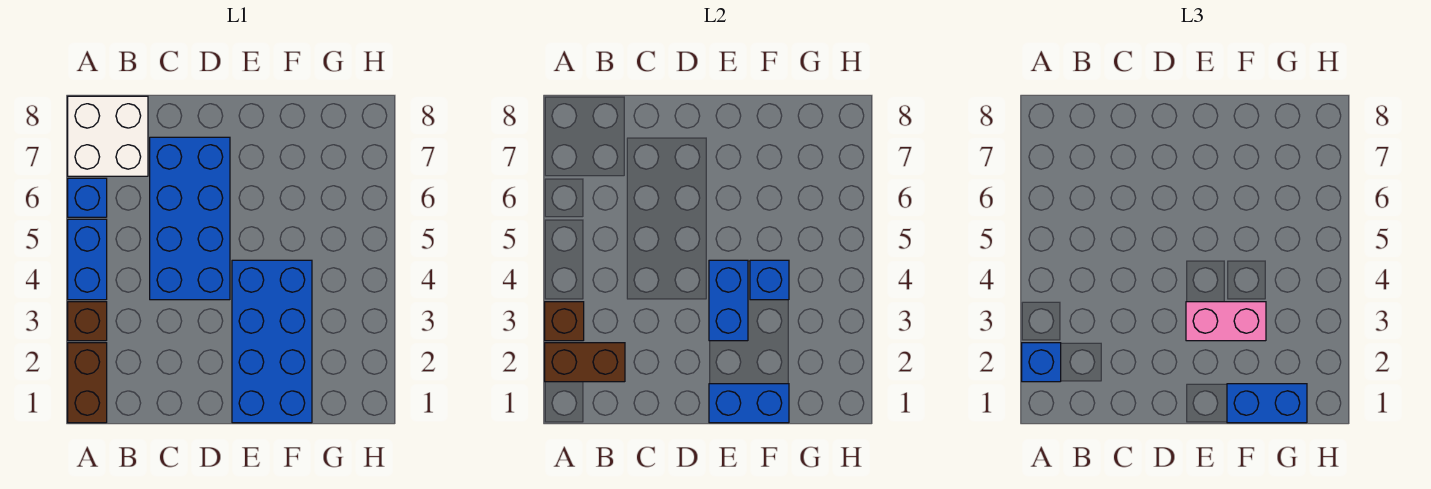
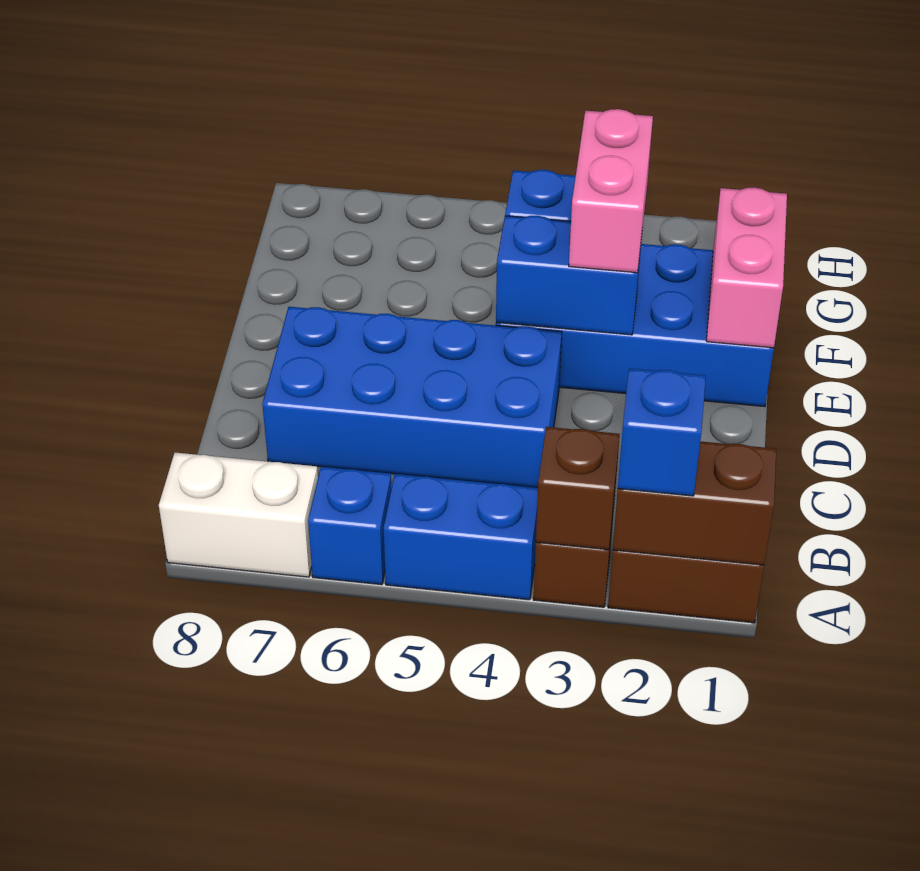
brown 1x2 brick [545,343,625,382] -> brown 1x2 brick turned to [613,441,776,565]
white 2x2 brick [68,96,148,176] -> white 1x2 brick [159,453,318,577]
blue 1x2 brick [709,384,789,423] -> pink 1x2 brick [706,187,787,348]
blue 1x2 brick [1227,384,1307,423] -> none

